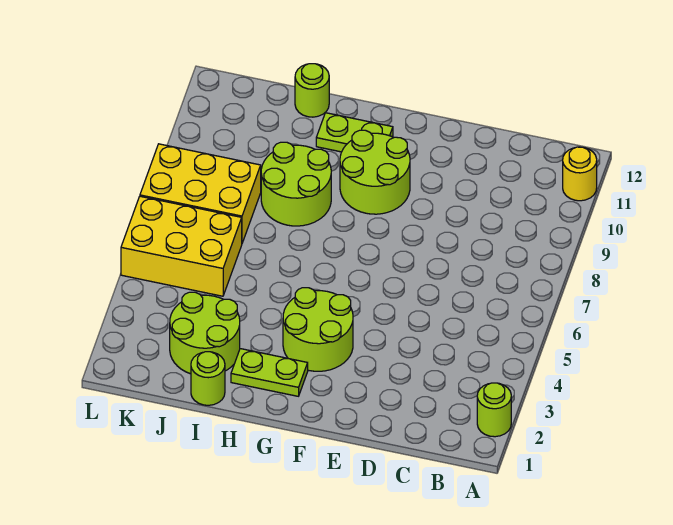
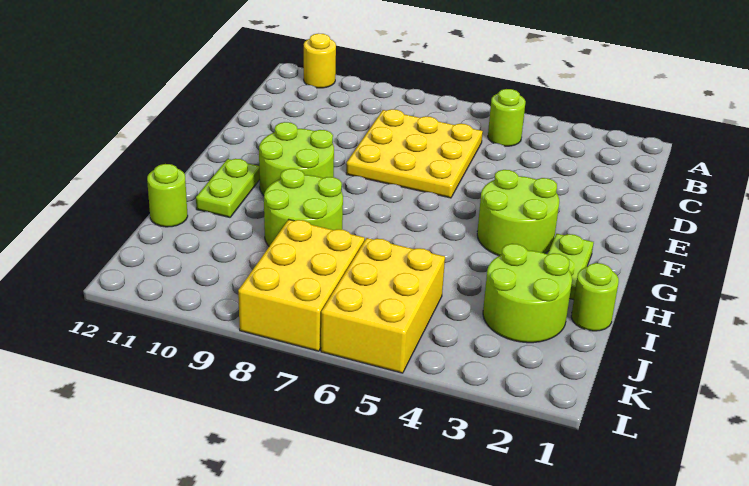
lime 1x1 round brick [477,383,511,437] -> lime 1x1 round brick moved to [488,89,526,146]
none -> yellow 3x3 plate [346,109,483,198]

